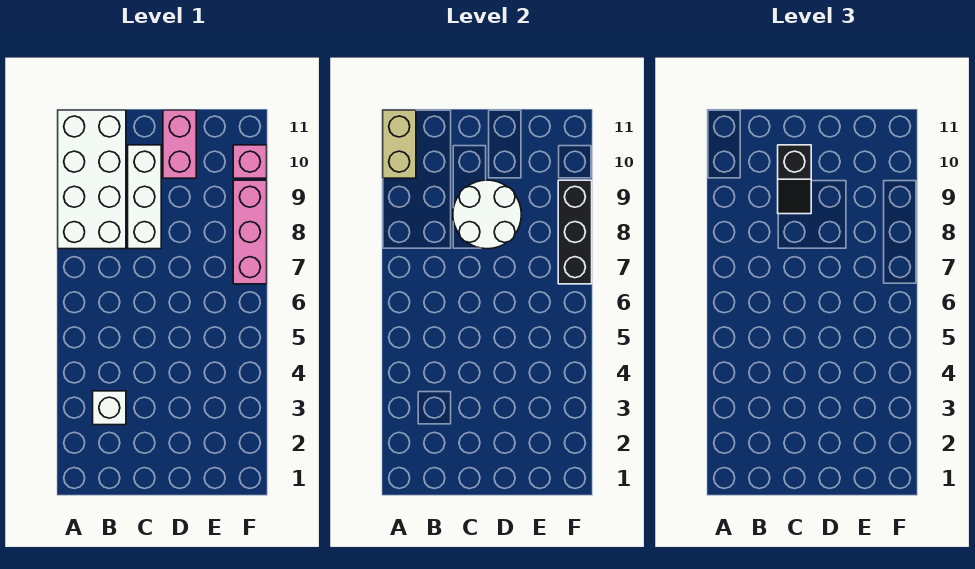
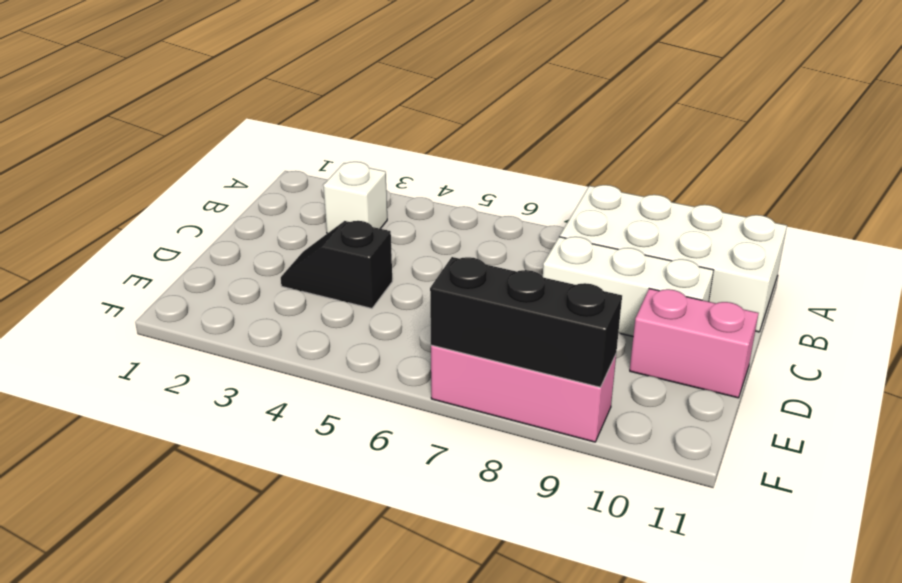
tan 1x2 brick [383,110,416,178] -> none
white 2x2 round brick [453,180,521,249] -> none
black 1x2 slope [778,145,811,214] -> black 1x2 slope moved to [281,221,392,308]
pink 1x1 brick [233,145,267,178] -> none

